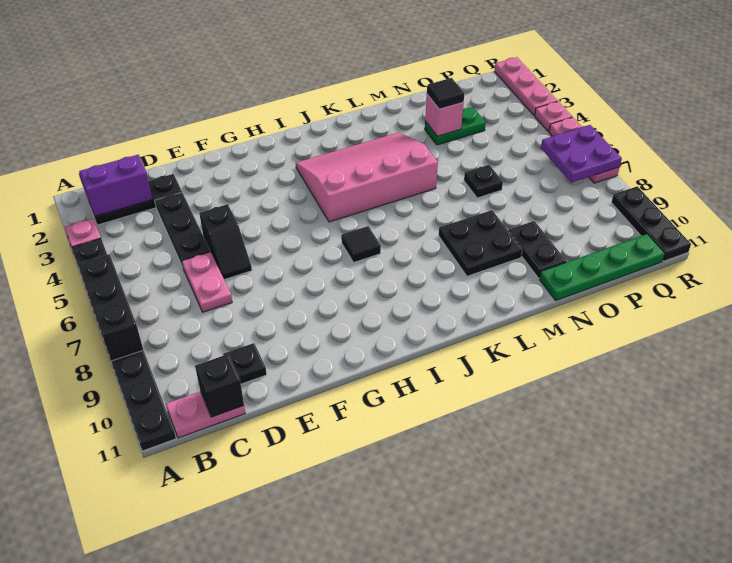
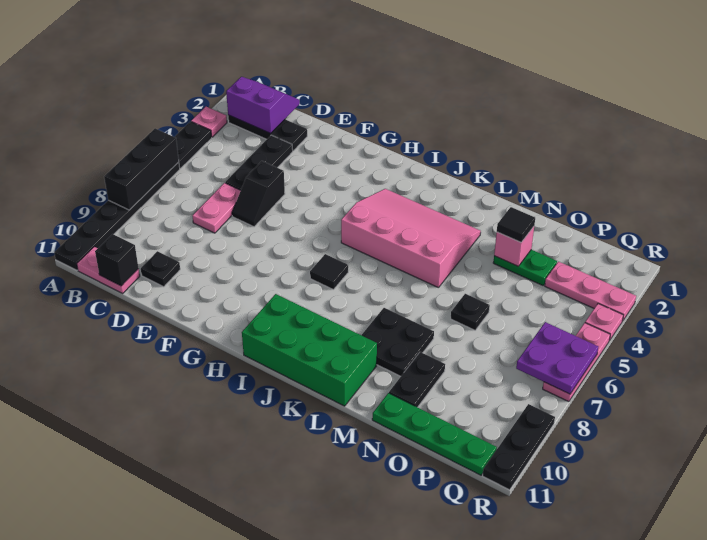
none -> green 2x4 brick [242,294,377,406]
pink 1x3 plate [494,57,558,116] -> pink 1x3 plate turned to [545,262,636,321]

